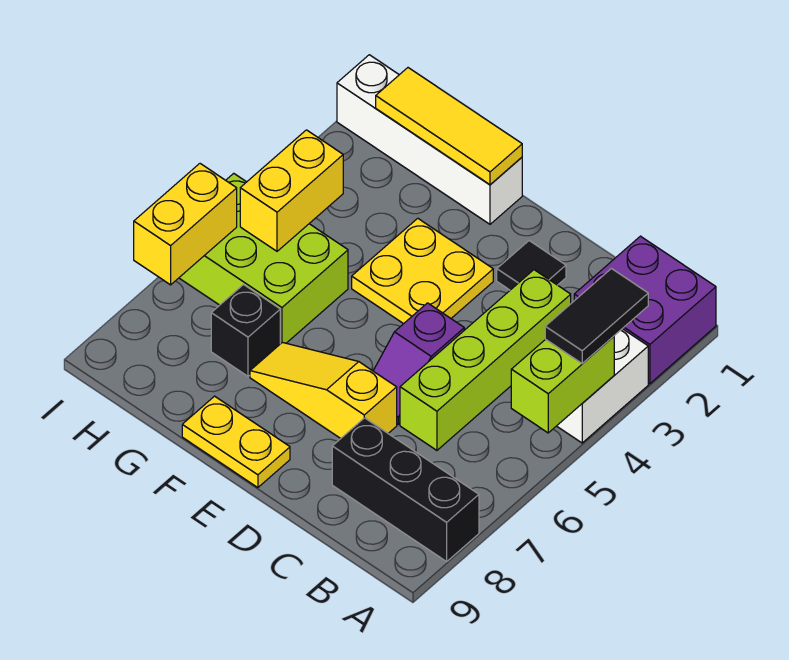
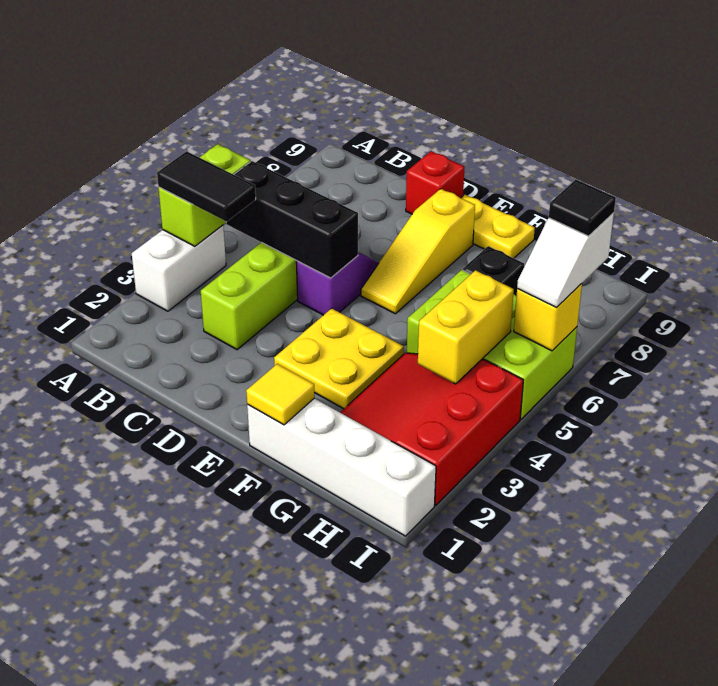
purple 2x2 brick [574,236,716,384] -> none
black 1x2 tile [545,269,648,364] -> black 1x2 tile turned to [157,151,256,222]
black 1x3 brick [332,418,479,562] -> black 1x3 brick moved to [226,161,358,278]
black 1x1 tile [497,241,566,290] -> black 1x1 tile moved to [549,180,616,236]
yellow 1x3 slope [250,342,397,438] -> yellow 1x3 slope turned to [361,189,475,314]
none -> red 1x1 brick [406,151,465,214]
yellow 1x3 tile [376,68,522,185] -> yellow 1x1 tile [246,364,314,425]
none -> red 3x3 slope [340,353,523,506]
yellow 1x2 brick [134,164,237,285] -> yellow 1x1 brick [514,284,582,351]
none -> white 1x2 slope [517,213,614,307]

